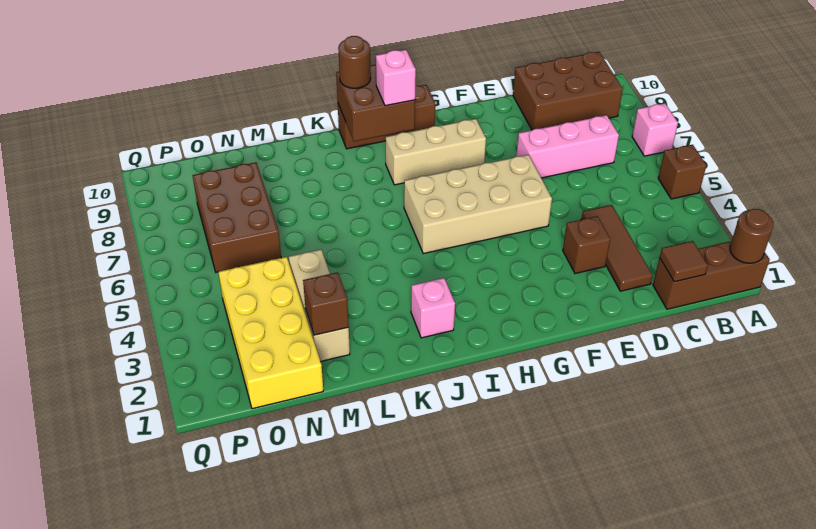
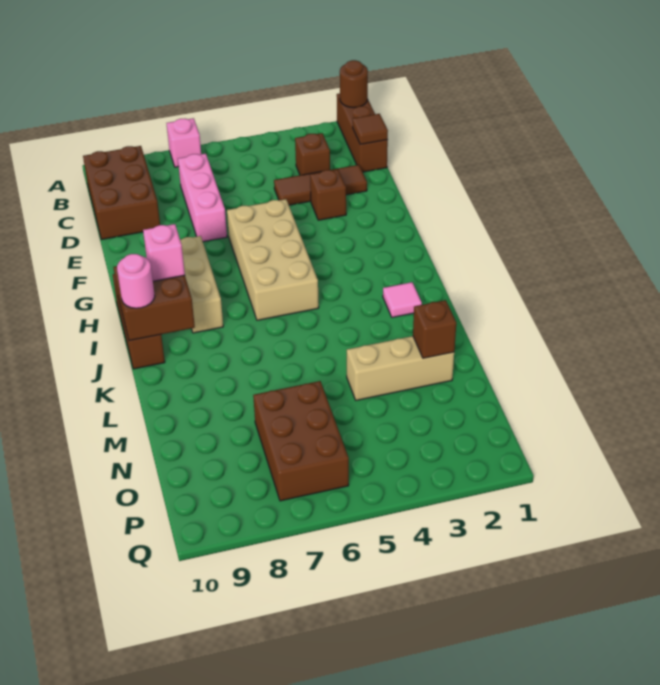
brown 1x1 brick [658,145,706,199] -> brown 1x1 brick moved to [295,133,330,175]
pink 1x1 brick [411,278,455,338] -> pink 1x1 tile [383,282,422,317]
brown 1x1 round brick [338,36,371,88] -> pink 1x1 round brick [117,254,155,308]
yellow 2x4 brick [218,257,323,409] -> none
brown 2x3 brick [192,162,281,272] -> brown 2x3 brick turned to [253,381,349,501]

